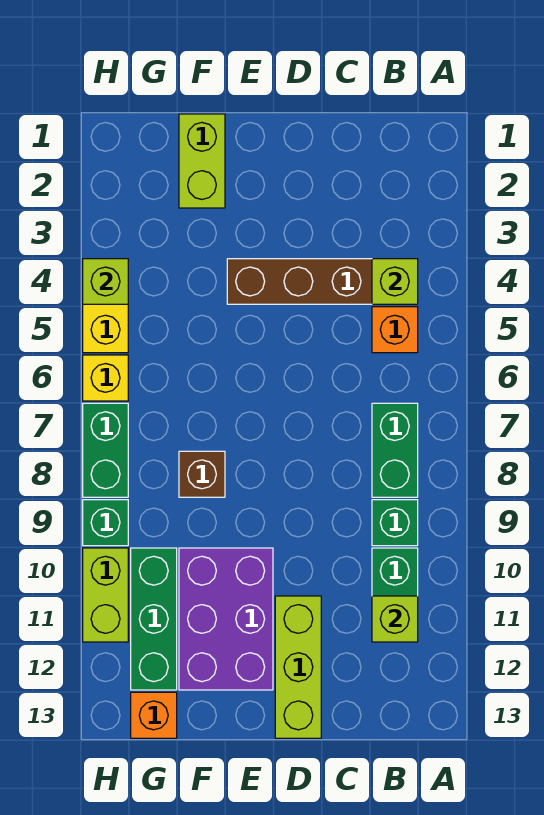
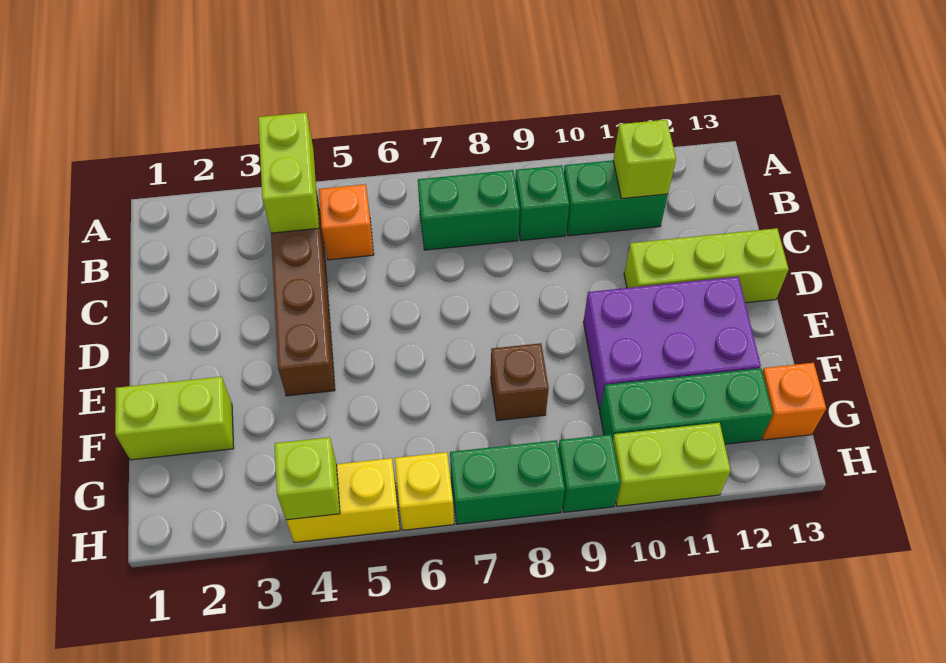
lime 1x1 brick [372,259,418,304] -> lime 1x2 brick [258,112,319,233]

